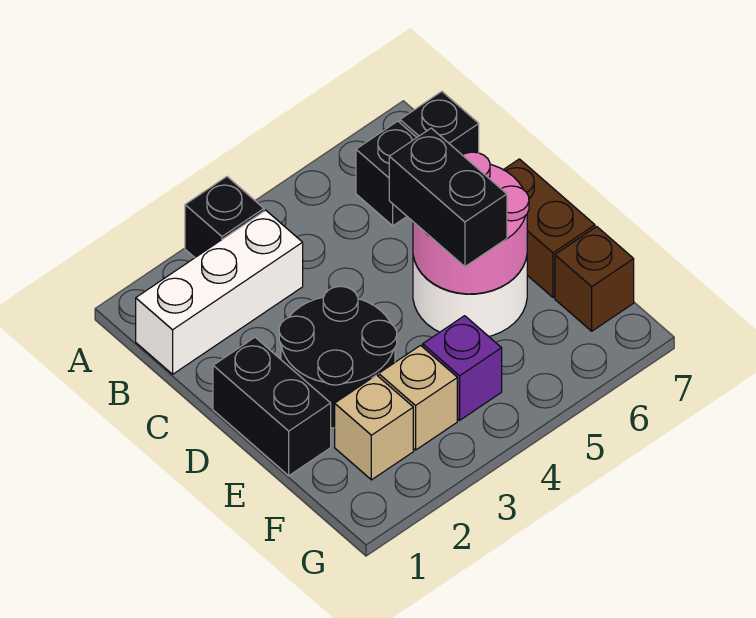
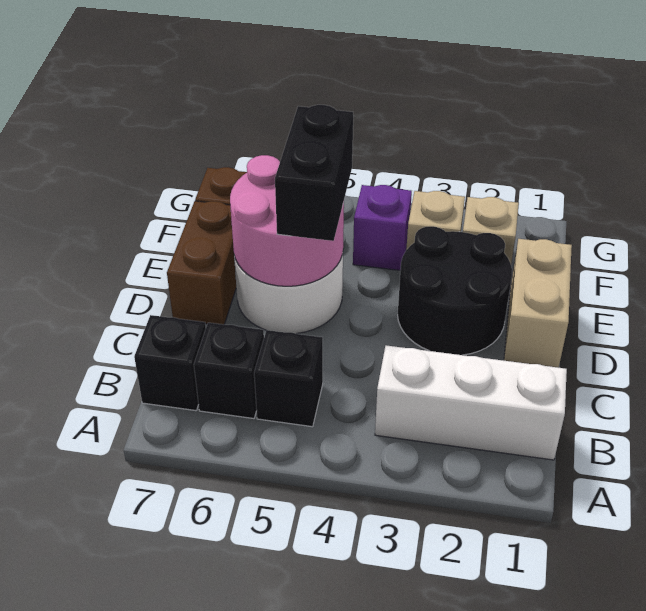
black 1x1 brick [185,177,264,257] -> black 1x1 brick moved to [254,330,323,427]
black 1x2 brick [213,337,331,476] -> tan 1x2 brick [504,239,572,368]

